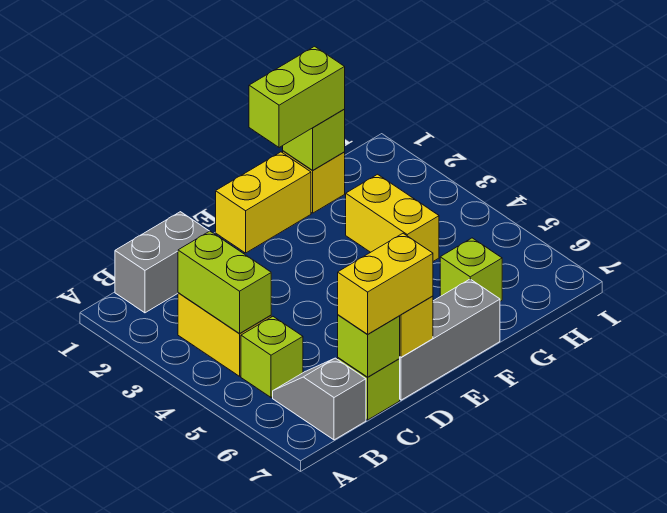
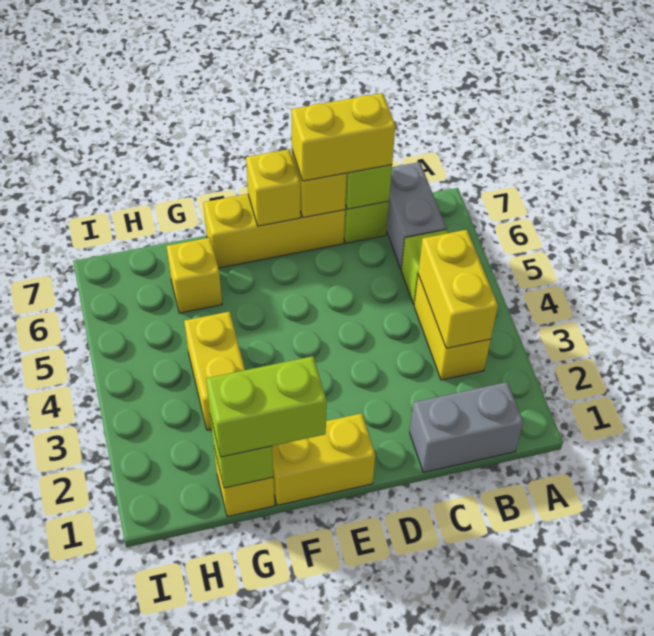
lime 1x2 brick [178,231,271,333] -> yellow 1x2 brick [418,230,498,348]
grey 1x2 slope [273,358,366,440] -> grey 1x2 brick [387,162,446,269]
grey 1x3 brick [399,279,500,400] -> yellow 1x3 brick [203,194,345,268]
none -> yellow 1x1 brick [246,149,300,226]
lime 1x1 brick [440,238,502,301] -> yellow 1x1 brick [167,238,222,313]

